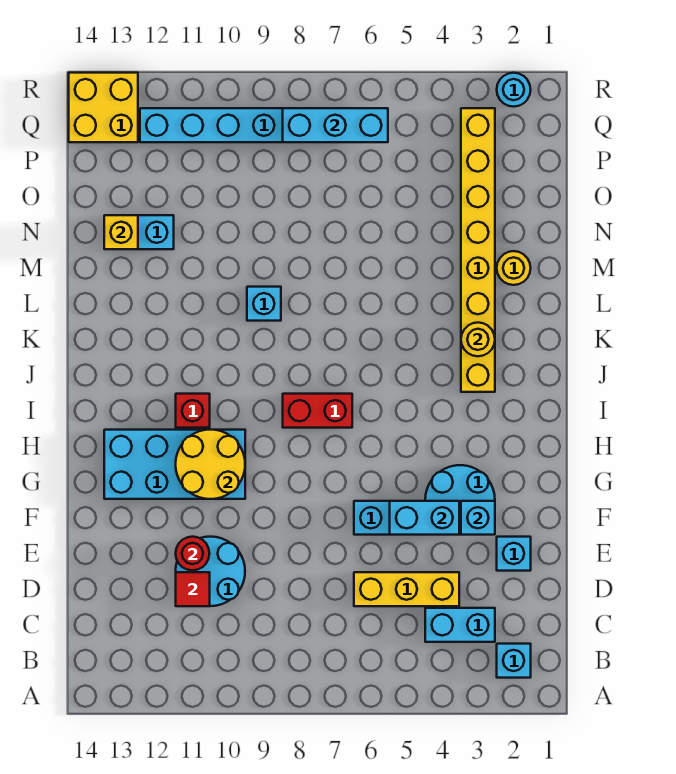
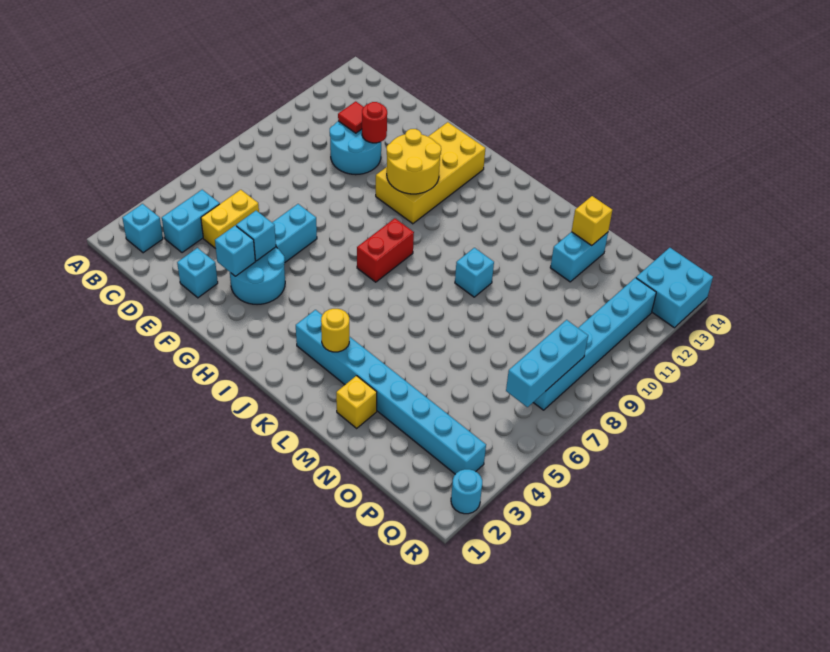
yellow 1x3 brick [354,572,459,606] -> yellow 1x2 brick [201,190,259,249]
cyan 1x2 brick [390,501,459,535] -> cyan 1x1 brick [236,211,276,261]
cyan 2x4 brick [104,430,245,499] -> yellow 2x4 brick [376,122,485,224]
red 1x1 brick [176,394,210,428] -> none
yellow 1x8 brick [461,108,495,392] -> cyan 1x8 brick [296,310,486,474]
yellow 1x1 round brick [497,251,531,285] -> yellow 1x1 brick [336,376,377,428]
yellow 2x2 brick [69,73,138,142] -> cyan 2x2 brick [636,248,713,328]

